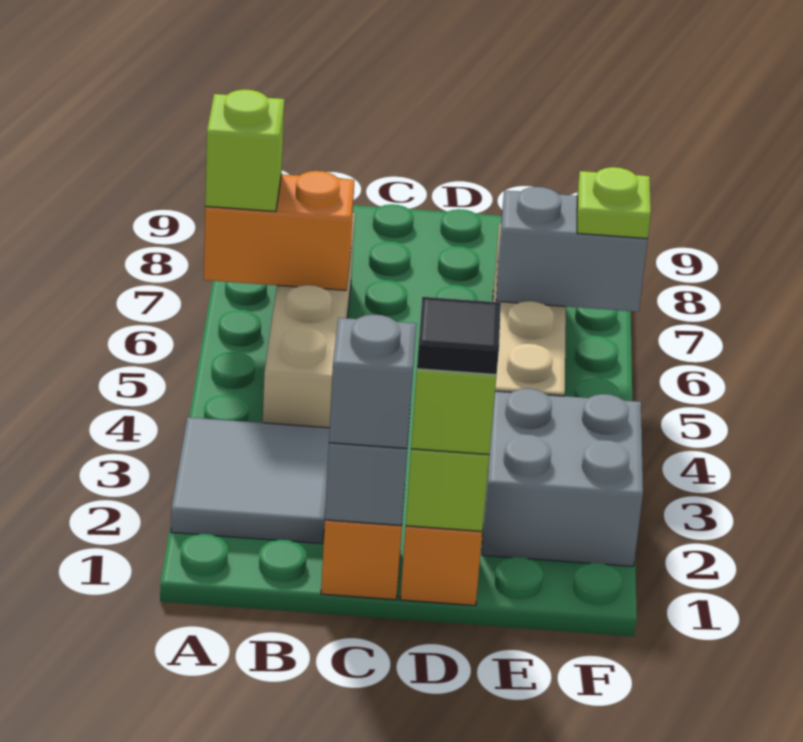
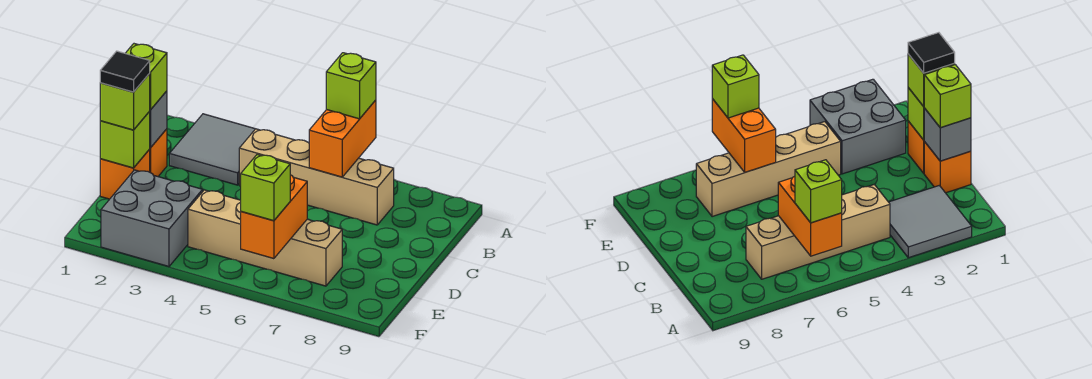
grey 1x1 brick [329,315,416,448] -> lime 1x1 brick [125,44,167,110]
grey 1x2 brick [496,187,648,312] -> orange 1x2 brick [241,175,307,259]
lime 1x1 plate [577,167,651,239] -> lime 1x1 brick [241,154,290,221]

